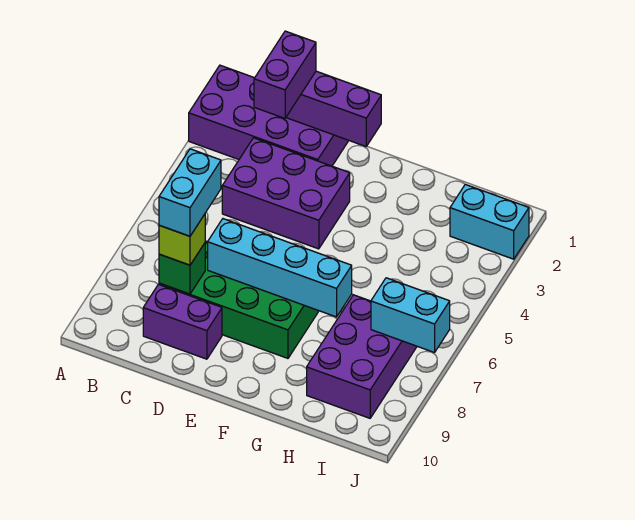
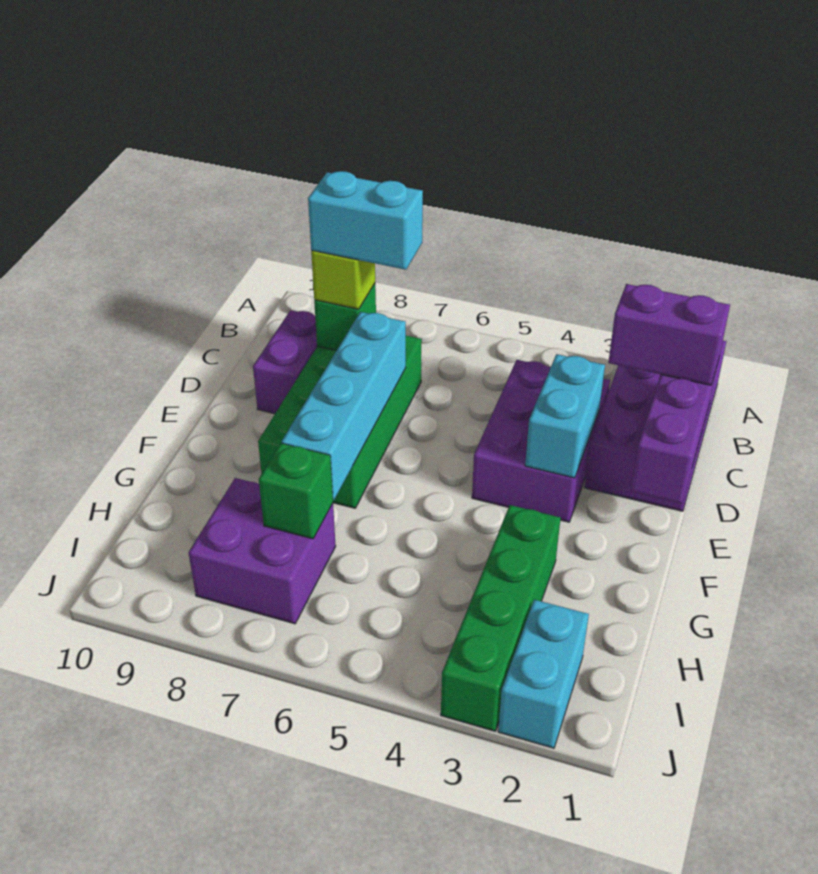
none -> green 1x4 brick [441,505,561,731]
purple 2x3 brick [307,295,417,418] -> purple 2x2 brick [189,478,336,624]
none -> green 1x1 brick [259,443,333,539]
cyan 1x2 brick [371,278,450,353] -> cyan 1x2 brick moved to [525,354,605,478]

